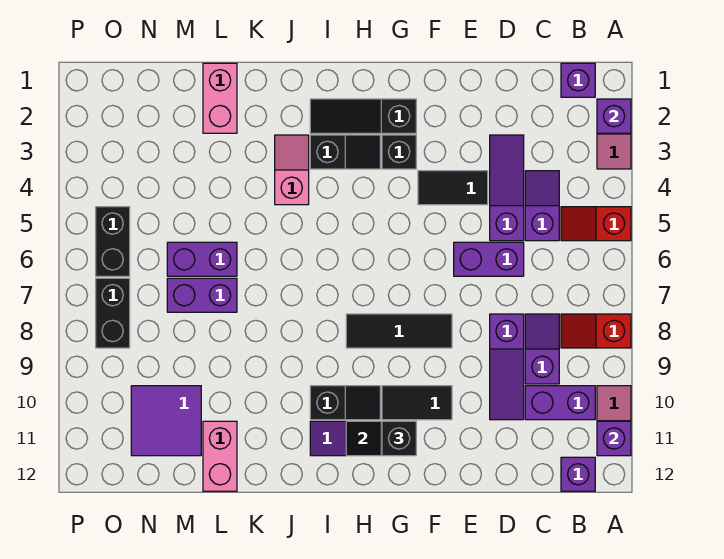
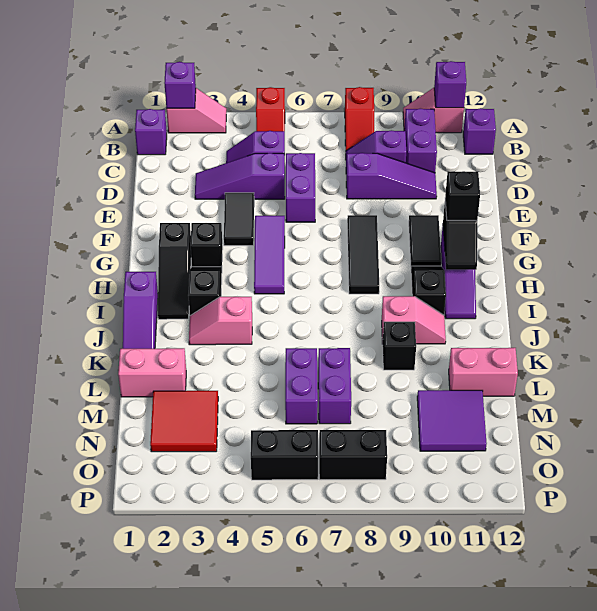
none -> purple 1x3 tile [254,216,285,294]
none -> purple 1x3 slope [123,272,158,349]
none -> pink 1x2 slope [382,296,446,344]
none -> black 1x1 brick [382,322,416,370]
none -> red 2x2 tile [150,391,218,452]

